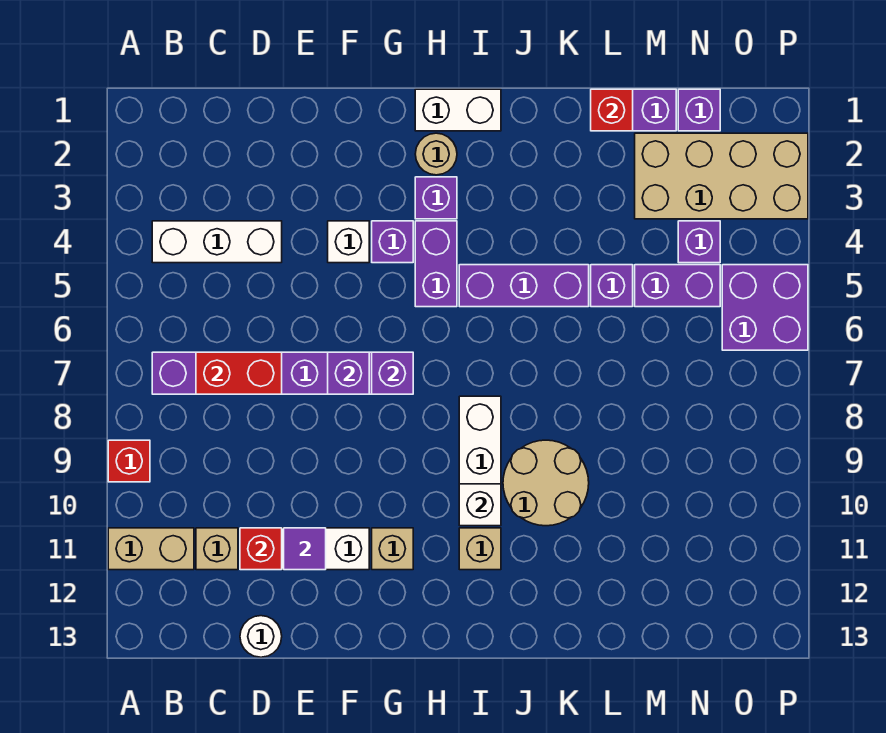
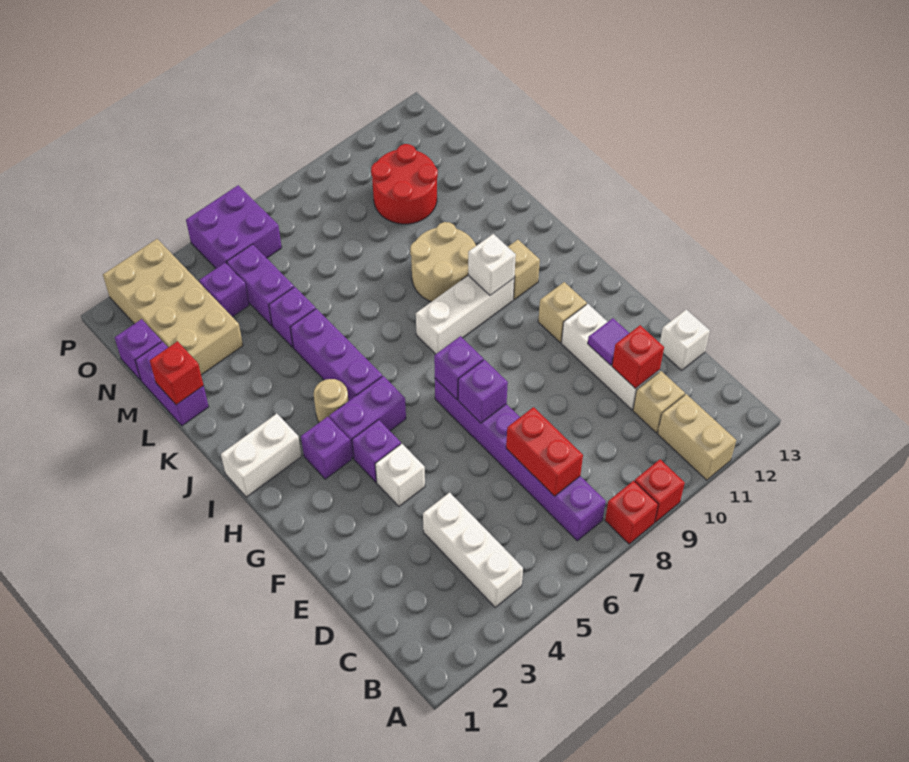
none -> red 1x1 brick [605,481,658,544]
white 1x1 round brick [240,616,282,657] -> white 1x1 brick [660,309,710,370]
white 1x2 brick [415,89,501,131] -> white 1x2 brick turned to [221,414,302,497]
tan 1x1 round brick [415,133,457,175] -> tan 1x1 round brick moved to [314,379,348,422]
none -> red 2x2 round brick [371,144,438,224]

